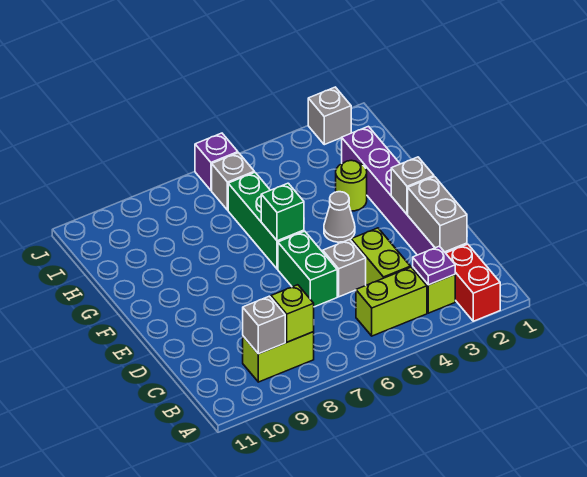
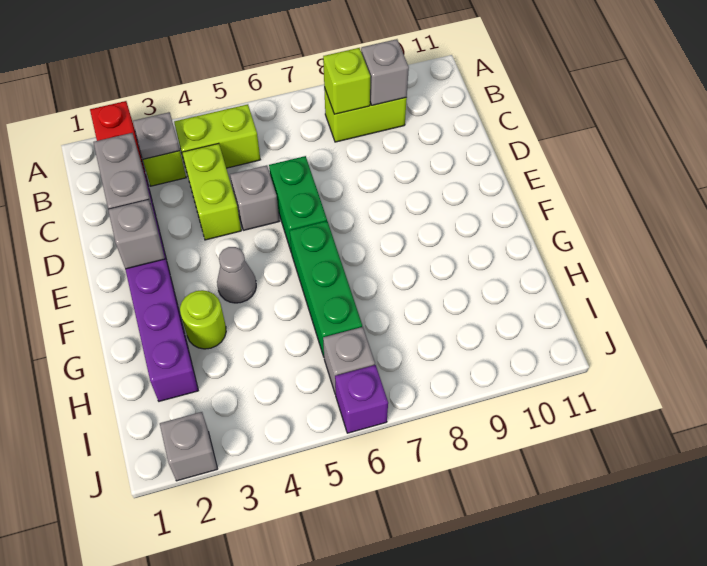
purple 1x1 plate [413,246,455,285] -> grey 1x1 plate [133,112,180,159]
green 1x1 brick [261,183,304,241] -> none

